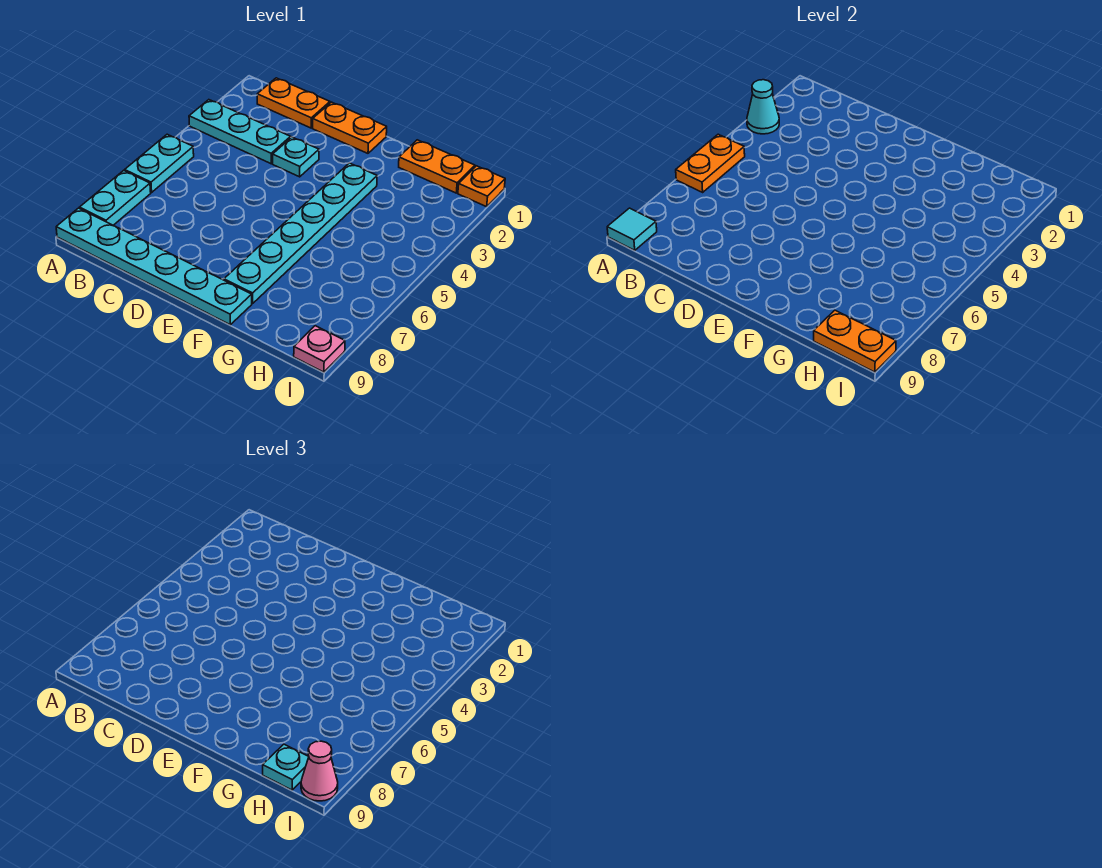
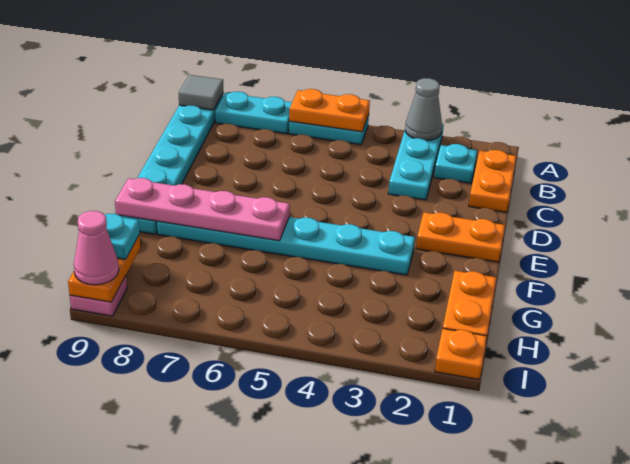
cyan 1x1 cone [747,80,779,134] -> grey 1x1 cone [405,78,442,141]
cyan 1x1 tile [607,208,657,250] -> grey 1x1 tile [179,75,223,110]
orange 1x2 plate [313,102,387,153] -> orange 1x2 plate turned to [416,212,505,262]
cyan 1x1 plate [273,137,319,177] -> cyan 1x1 plate moved to [434,144,477,183]
none -> pink 1x4 plate [115,178,290,241]

